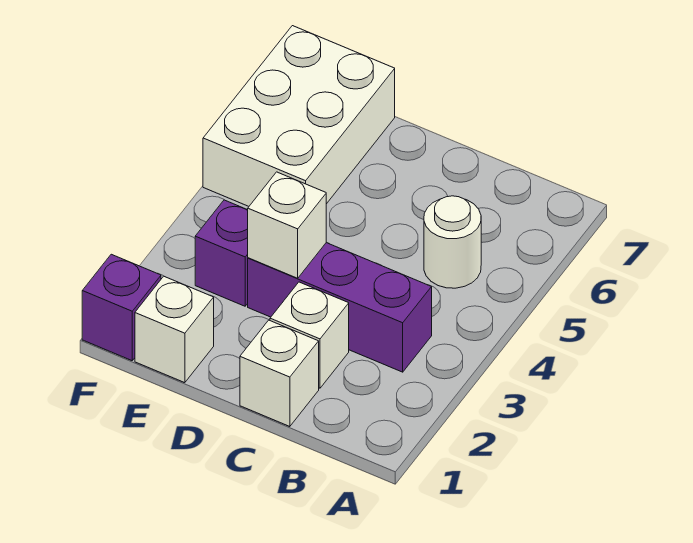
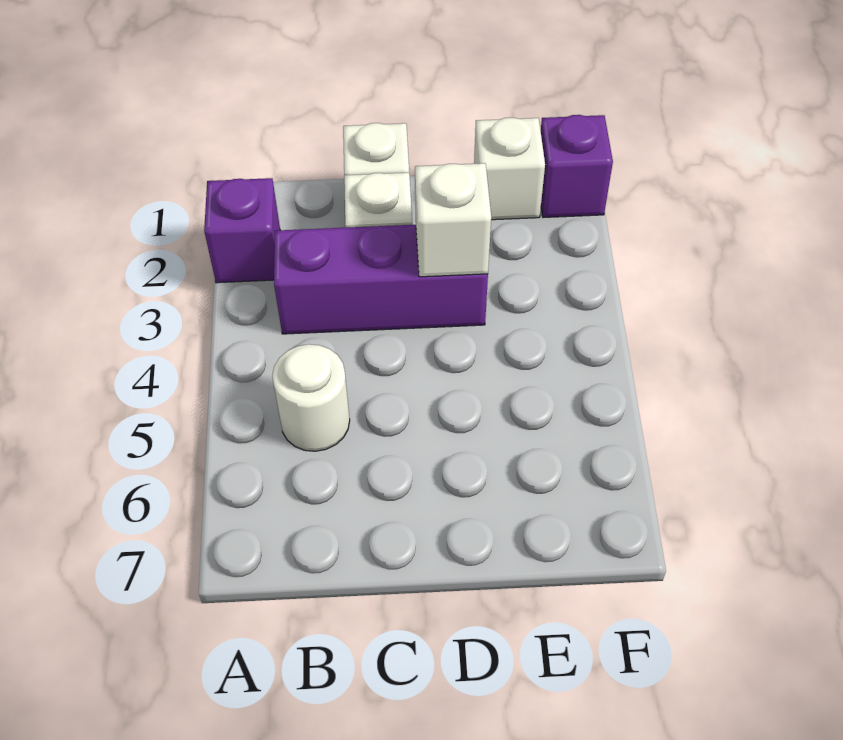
purple 1x1 brick [195,200,248,306] -> purple 1x1 brick moved to [204,178,280,283]
white 2x3 brick [203,26,395,206] -> none

